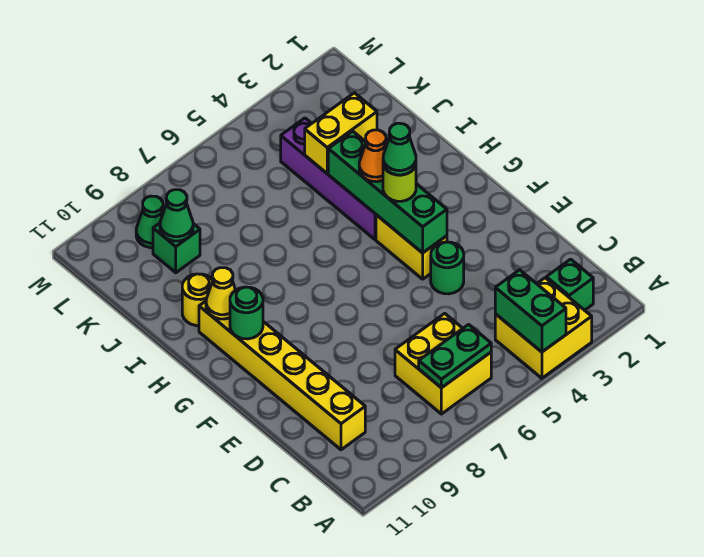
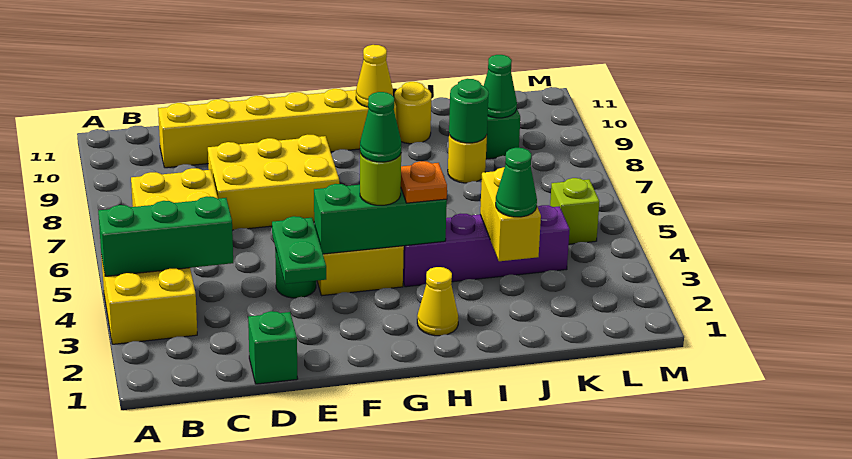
green 1x2 brick [495,270,566,352] -> green 1x3 brick [98,196,233,276]
green 1x1 brick [546,259,593,310] -> green 1x1 brick moved to [248,311,298,384]
green 1x2 plate [419,325,491,388] -> green 1x2 plate moved to [272,216,326,284]
none -> yellow 2x3 brick [208,135,339,230]
green 1x4 brick [328,131,447,253] -> green 1x3 brick [314,184,447,254]
green 1x1 round brick [230,287,263,339] -> green 1x1 round brick moved to [449,79,488,143]
none -> yellow 1x1 cone [417,267,458,336]
orange 1x1 cone [359,130,387,182] -> orange 1x1 plate [401,161,447,203]
none -> yellow 1x1 round brick [448,135,487,183]
none -> lime 1x1 brick [550,178,599,244]
green 1x1 cone [136,196,163,248] -> green 1x1 cone moved to [496,148,537,217]

